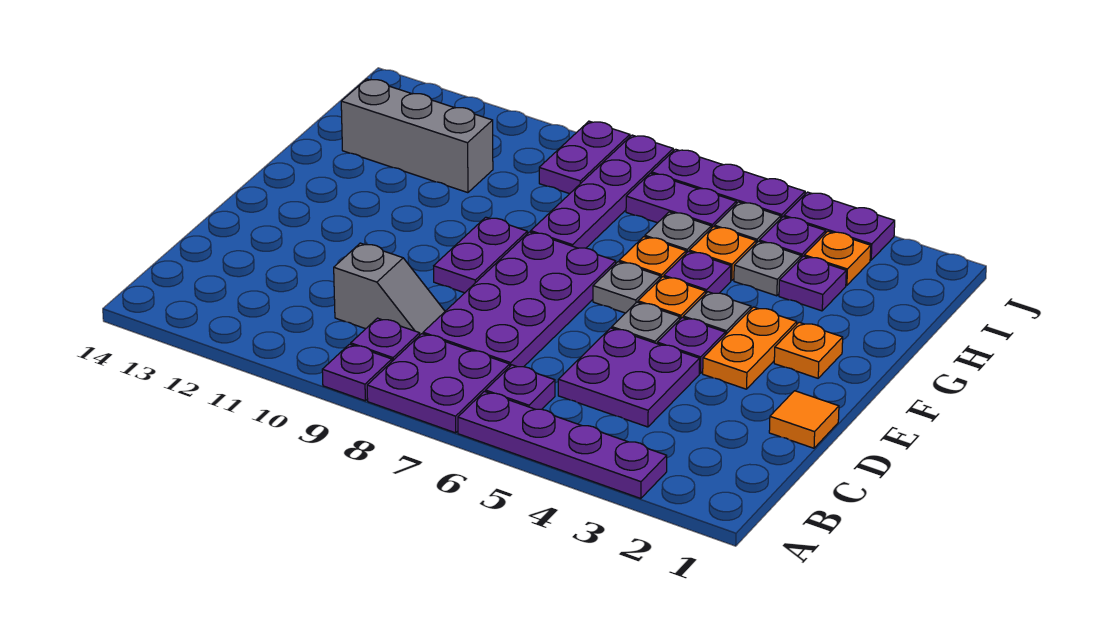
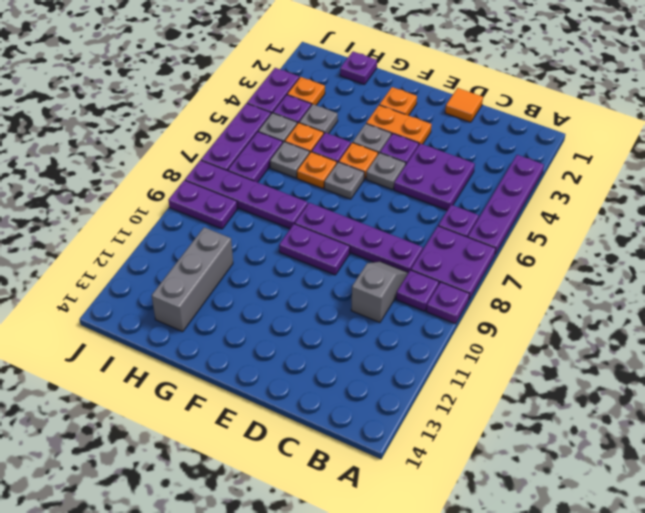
purple 2x4 plate [423,232,616,367] -> purple 1x4 plate [295,203,423,273]
purple 1x1 plate [779,256,846,311] -> purple 1x1 plate moved to [340,52,377,85]

